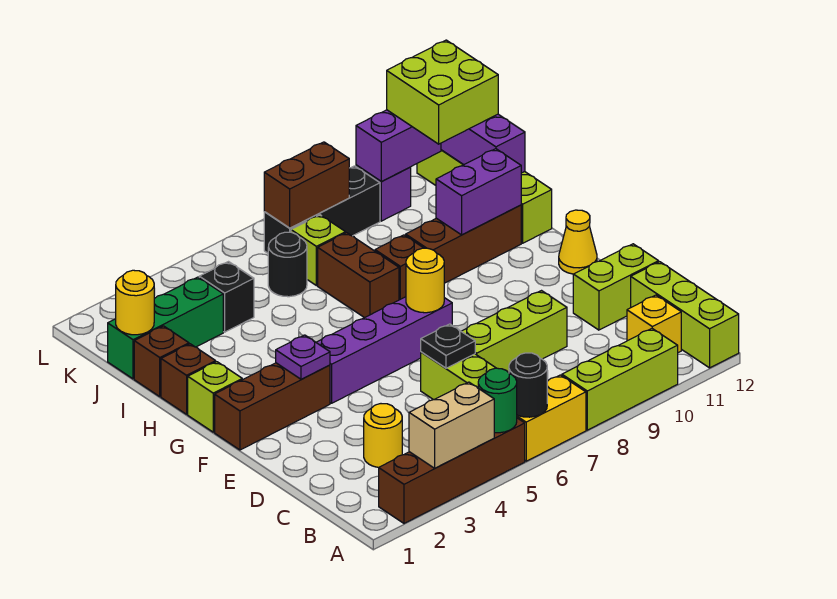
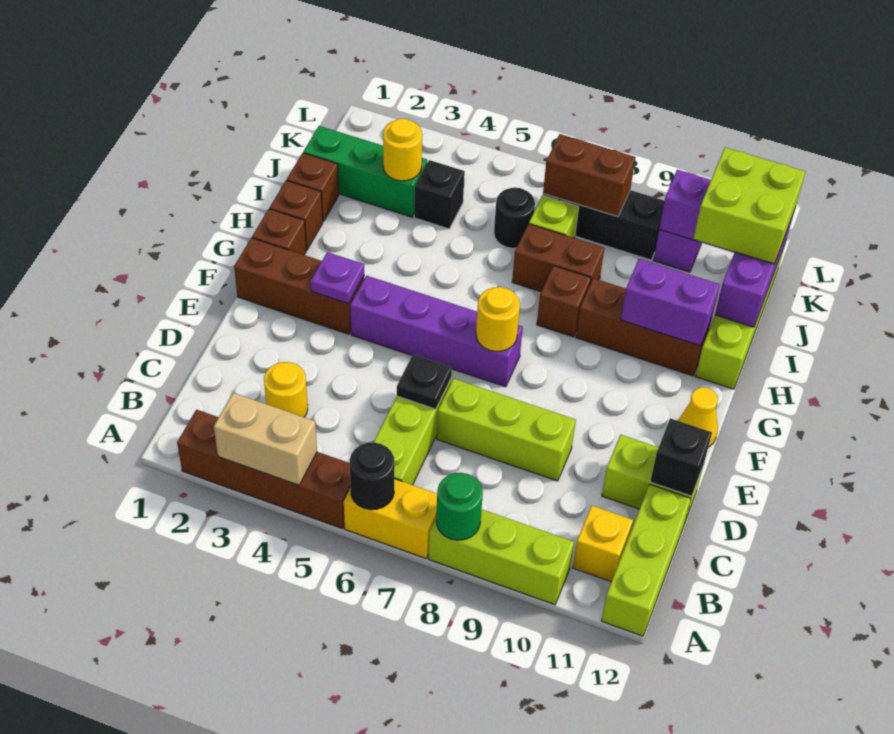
green 1x1 round brick [478,368,517,433] -> green 1x1 round brick moved to [436,473,483,540]
none -> black 1x1 brick [650,419,712,496]
lime 1x1 brick [188,362,242,432] -> brown 1x1 brick [252,209,306,255]
brown 1x2 brick [318,233,399,318] -> brown 1x2 brick turned to [512,224,604,292]
yellow 1x1 round brick [116,270,154,335] -> yellow 1x1 round brick moved to [383,119,422,181]

